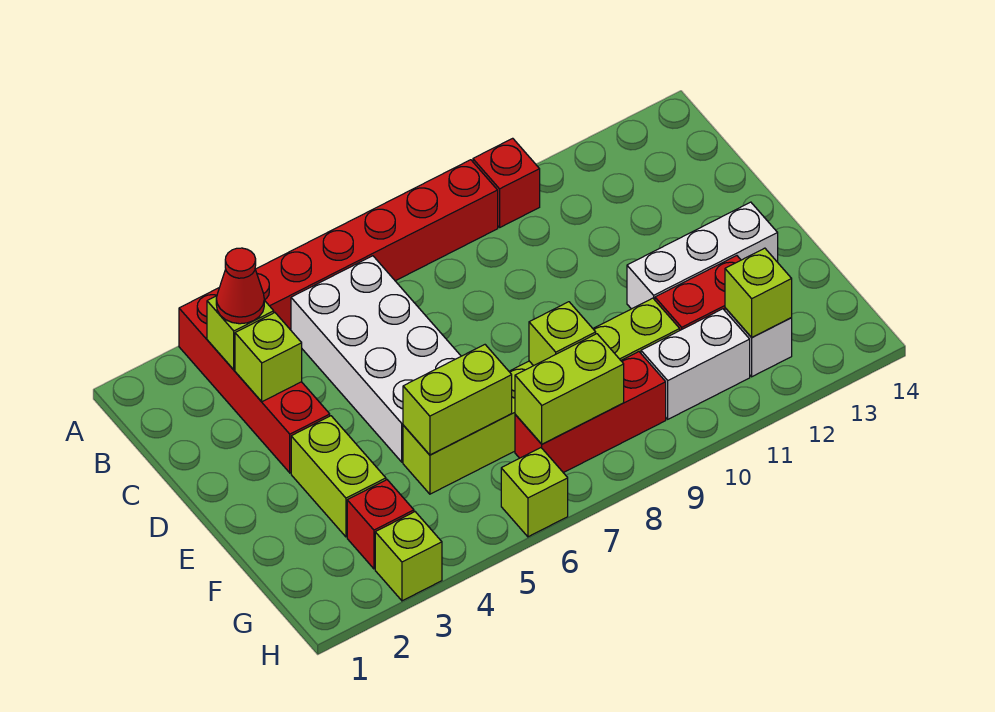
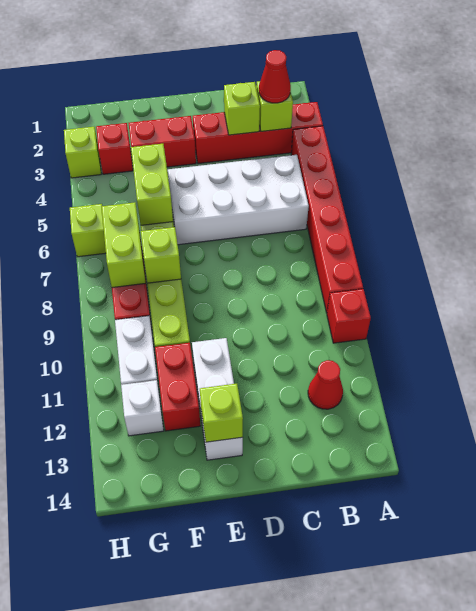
none -> red 1x1 cone [308,360,343,409]
lime 1x2 brick [291,416,386,537] -> red 1x2 brick [129,116,196,167]
lime 1x1 brick [725,248,792,337] -> lime 1x1 brick moved to [200,384,243,442]

